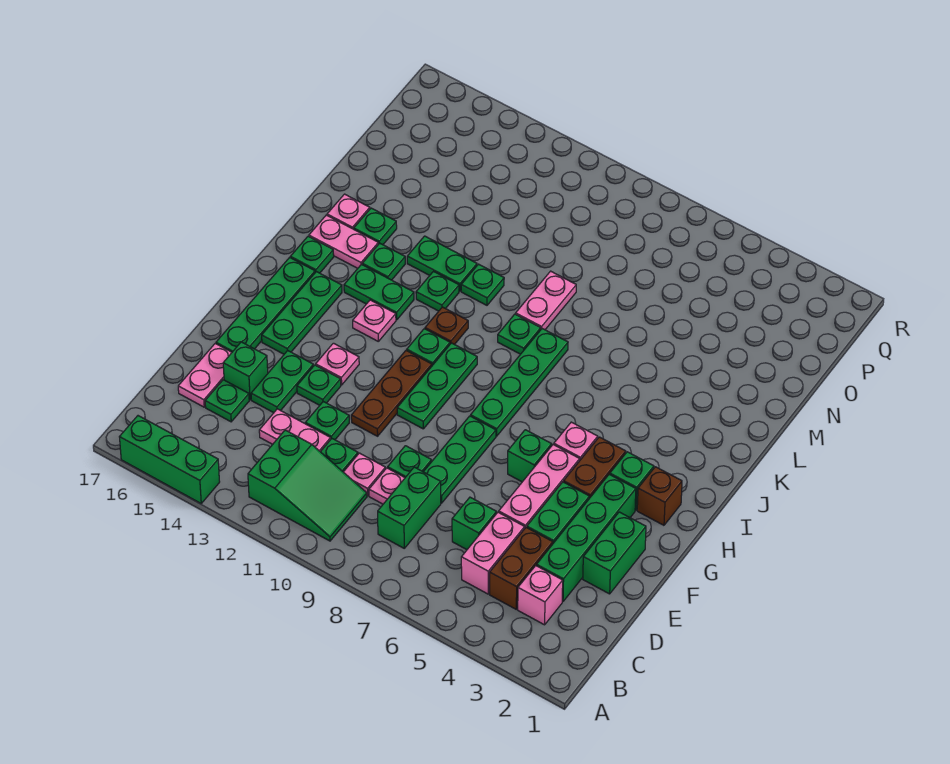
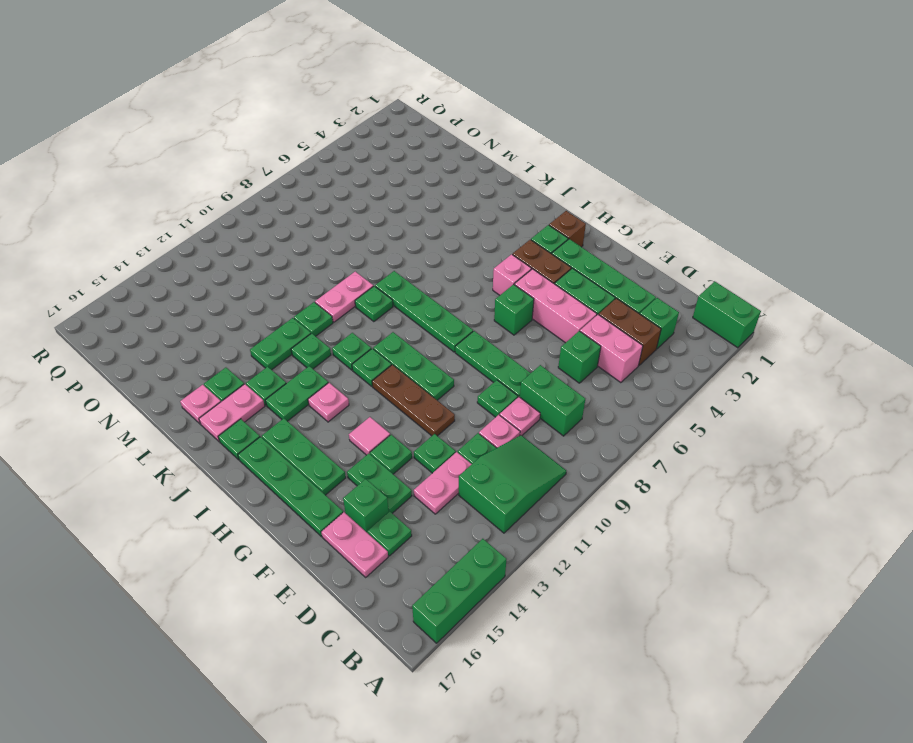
pink 1x1 brick [518,566,563,625] -> green 1x1 brick [640,298,679,349]
green 1x2 brick [583,512,646,594] -> green 1x2 brick moved to [693,281,761,348]
pink 1x1 plate [316,343,359,385] -> pink 1x1 tile [349,417,390,455]
brown 1x1 plate [425,307,468,345] -> green 1x1 plate [332,333,371,370]
pink 1x2 plate [516,271,576,330] -> pink 1x2 plate turned to [315,272,373,322]

